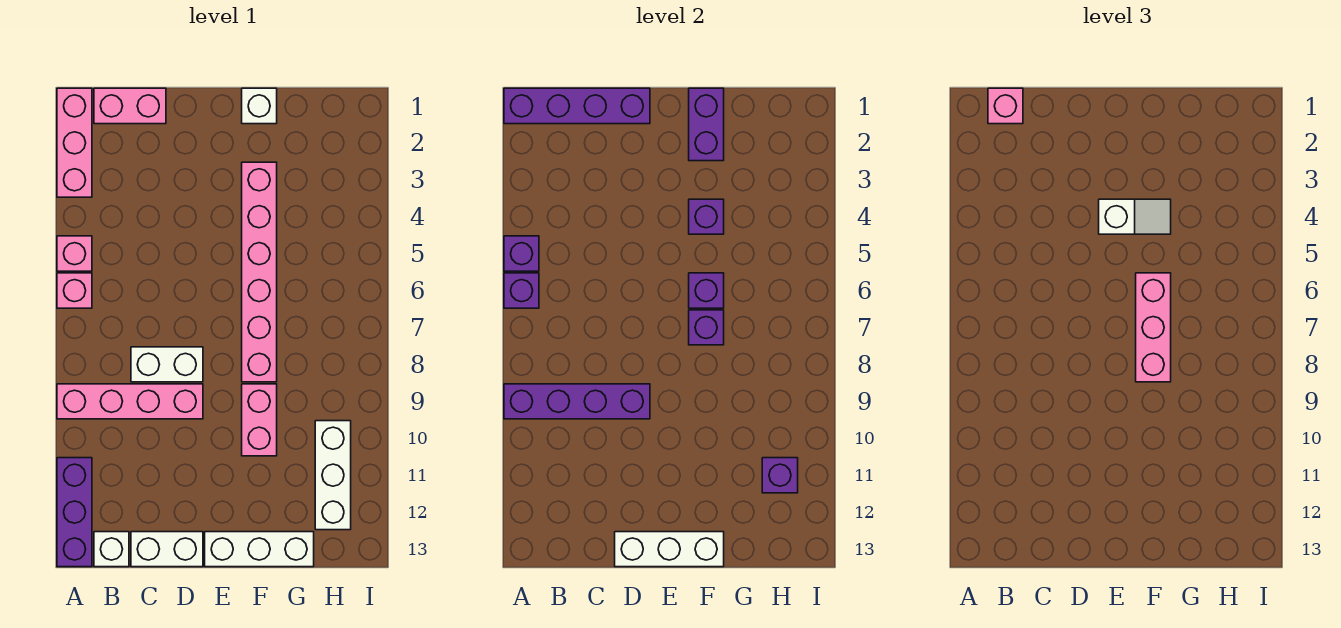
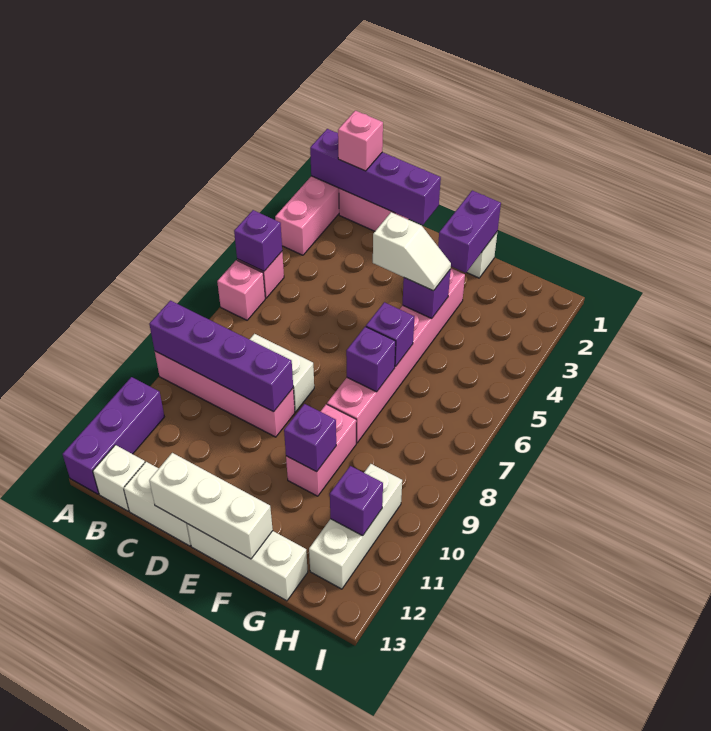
purple 1x1 brick [504,273,539,308] -> purple 1x1 brick moved to [284,404,336,472]
pink 1x3 brick [1136,273,1171,382] -> none

